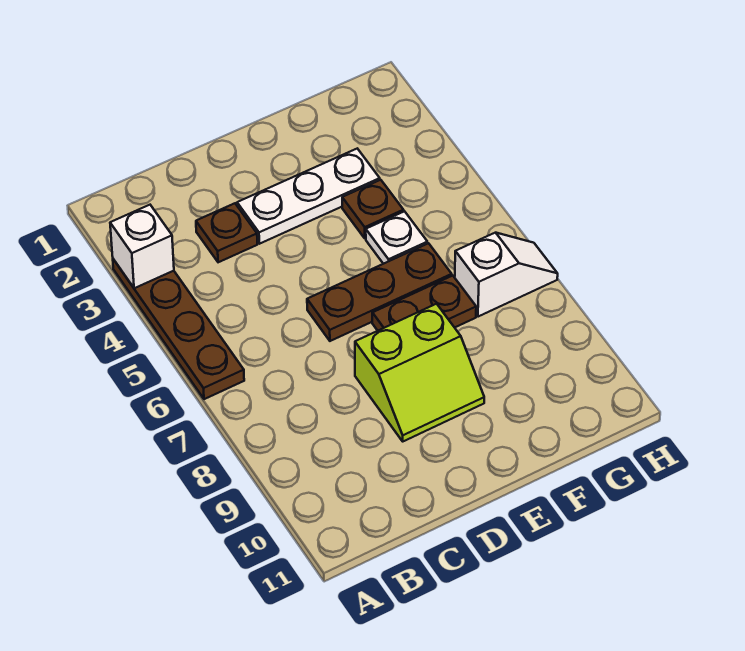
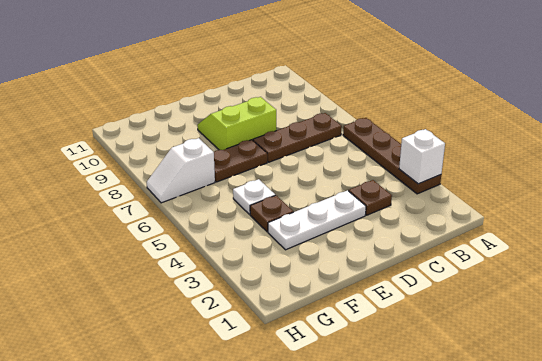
brown 1x3 plate [307,243,452,341] -> brown 1x3 plate moved to [253,113,342,162]

